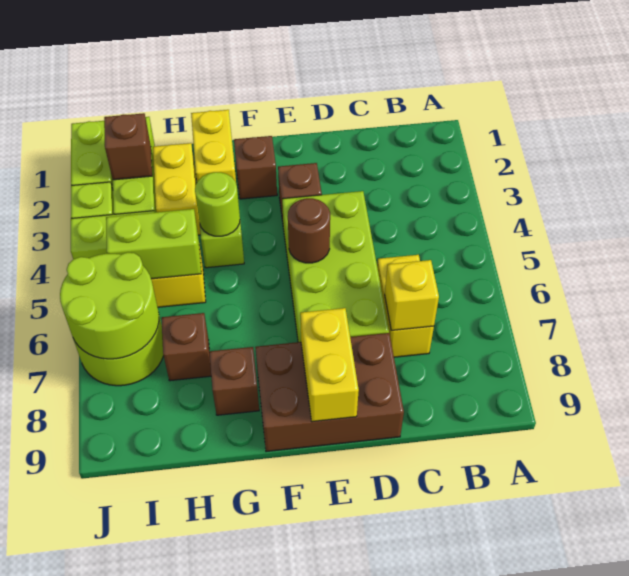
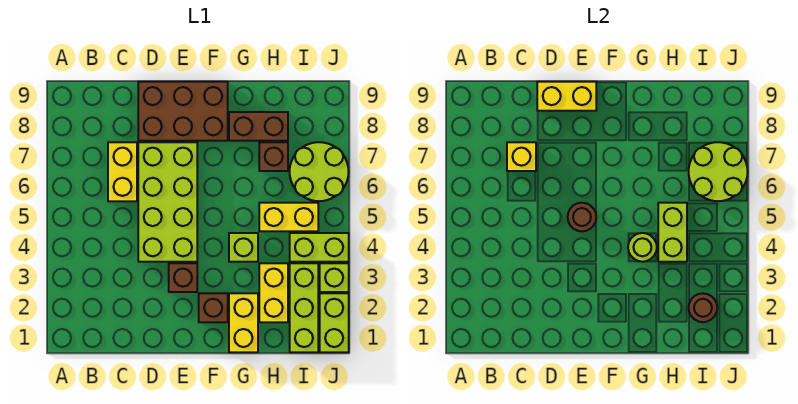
yellow 1x2 brick [300,308,359,422] -> yellow 1x2 brick turned to [537,82,596,111]
brown 1x1 brick [209,347,259,415] -> brown 1x2 brick [229,112,288,141]
lime 1x2 brick [106,209,201,279] -> lime 1x2 brick turned to [658,203,687,262]
brown 1x1 brick [104,113,152,180] -> brown 1x1 round brick [689,293,717,322]

